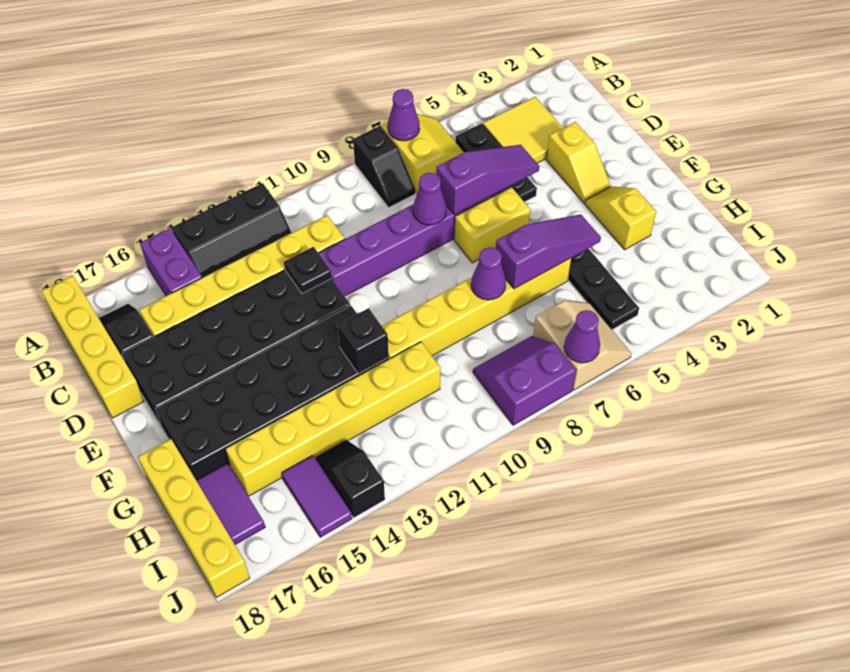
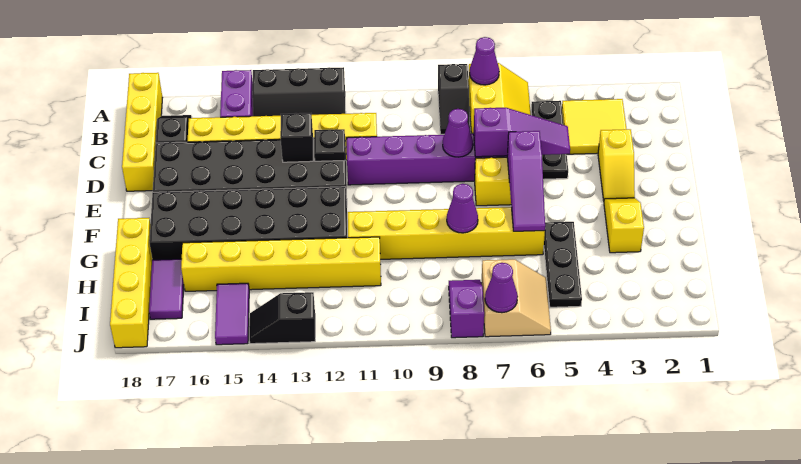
purple 1x3 slope [496,214,601,289] -> purple 1x3 slope turned to [507,131,545,231]
black 1x1 brick [337,308,389,374] -> black 1x1 brick moved to [280,113,313,162]
purple 2x2 slope [473,336,576,425] -> purple 1x2 slope [449,280,484,338]
black 1x2 slope [315,440,385,518] -> black 1x2 slope turned to [249,292,315,344]

